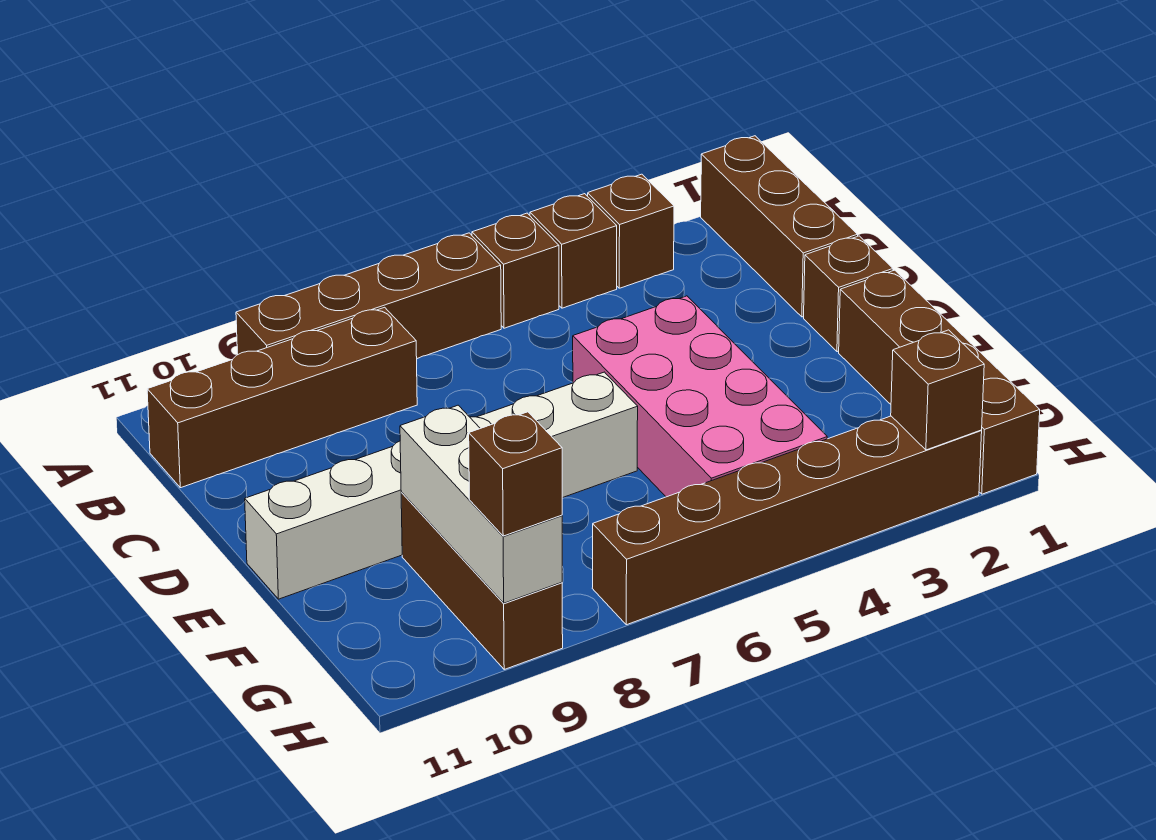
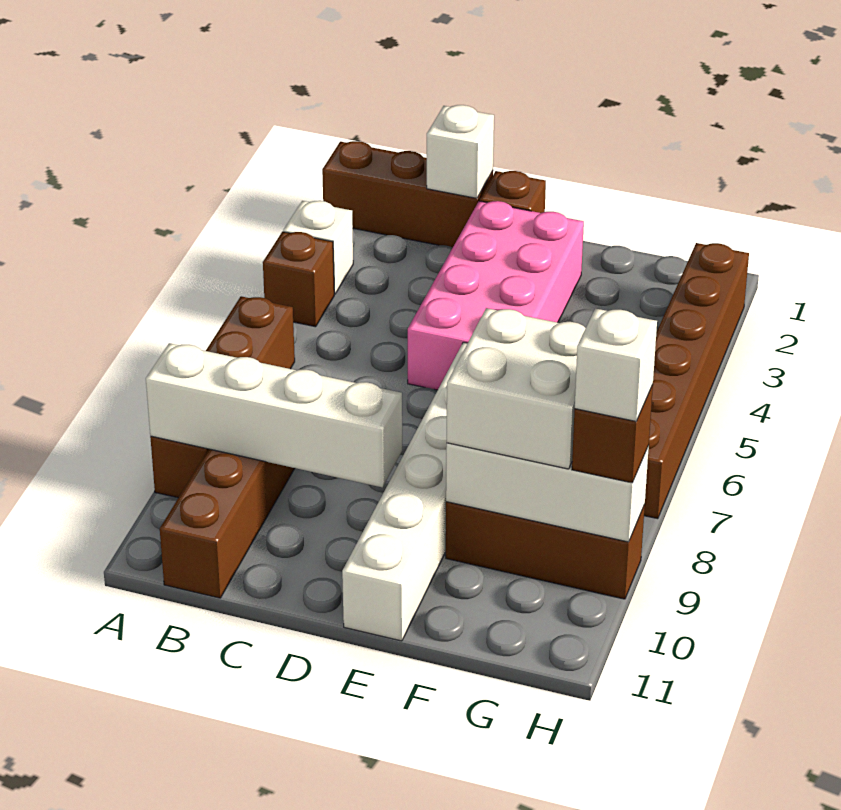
brown 1x1 brick [588,174,674,288] -> white 1x1 brick [283,201,353,294]
brown 1x1 brick [472,213,559,328] -> none
none -> white 1x4 brick [146,343,402,487]
none -> white 1x1 brick [427,105,494,198]
pink 2x4 brick [573,296,827,497] -> pink 2x4 brick turned to [408,201,584,390]
brown 1x4 brick [839,270,1040,494] -> none
none -> white 2x2 brick [447,308,586,469]
brown 1x1 brick [891,330,984,450] -> none
none -> white 1x1 brick [575,309,657,421]

